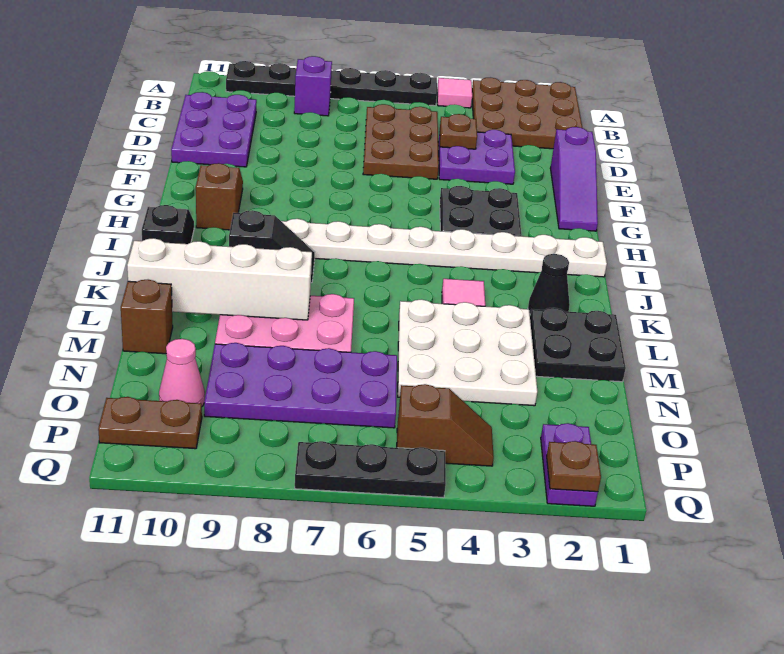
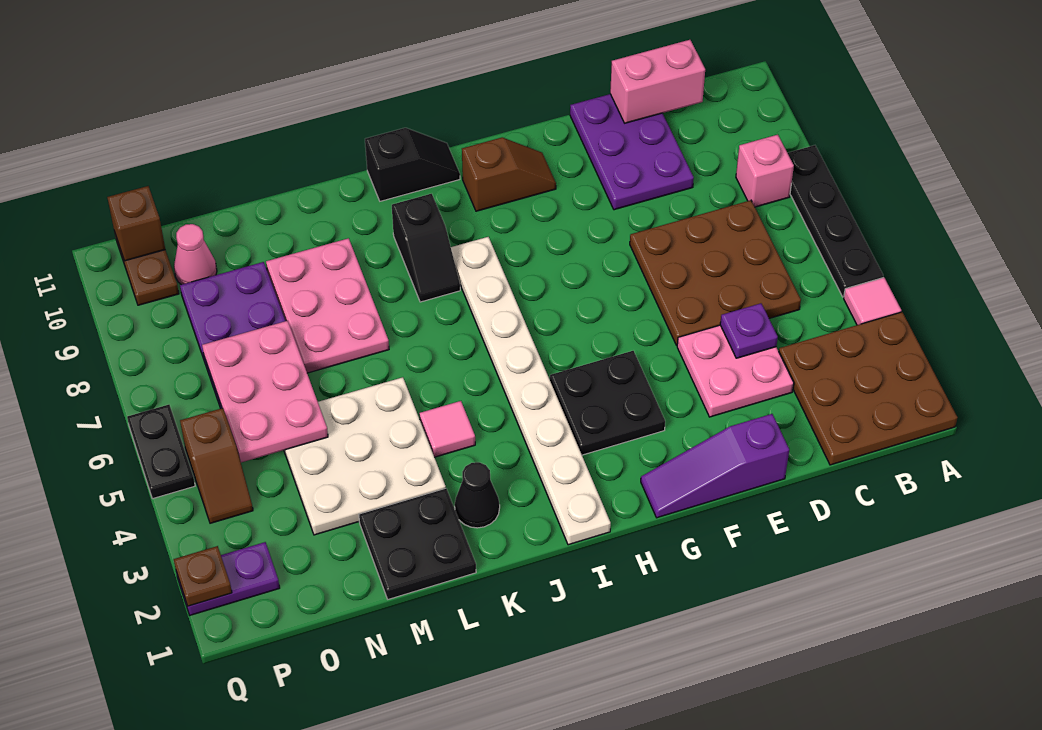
black 1x6 plate [226,61,437,106] -> black 1x4 plate [788,145,883,297]
purple 1x1 brick [294,56,332,116] -> pink 1x1 brick [736,135,794,207]
brown 2x3 plate [363,104,439,179] -> brown 3x3 plate [630,200,801,345]
purple 2x3 plate [171,92,257,167] -> purple 2x3 plate turned to [570,94,694,210]
none -> pink 1x2 brick [610,40,705,123]
purple 2x2 plate [438,130,515,184] -> pink 2x2 plate [677,325,794,417]
brown 1x1 plate [440,114,477,149] -> purple 1x1 plate [720,303,778,358]
white 1x4 brick [127,238,312,320] -> none
brown 1x1 brick [121,280,173,354] -> brown 1x1 brick moved to [107,186,165,261]
none -> pink 2x3 plate [202,321,328,462]
black 1x3 plate [295,441,446,498] -> black 1x2 plate [127,405,195,499]

